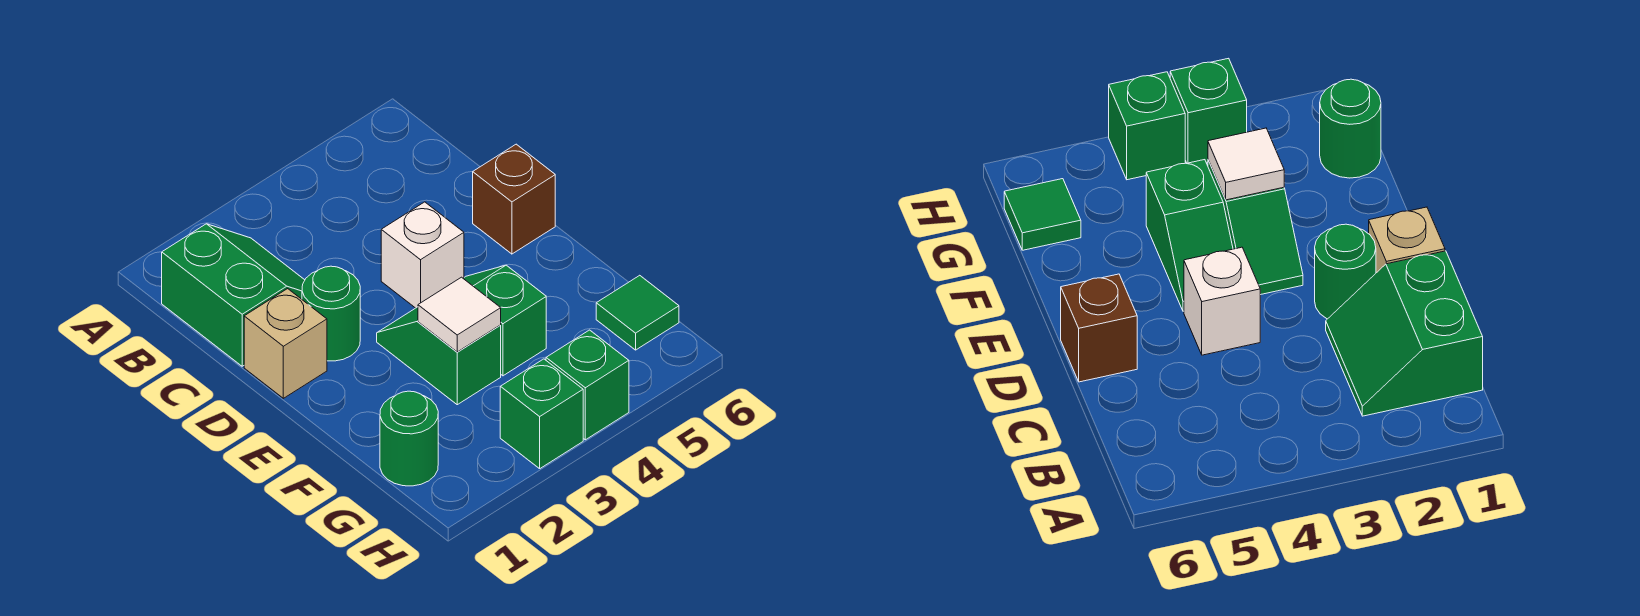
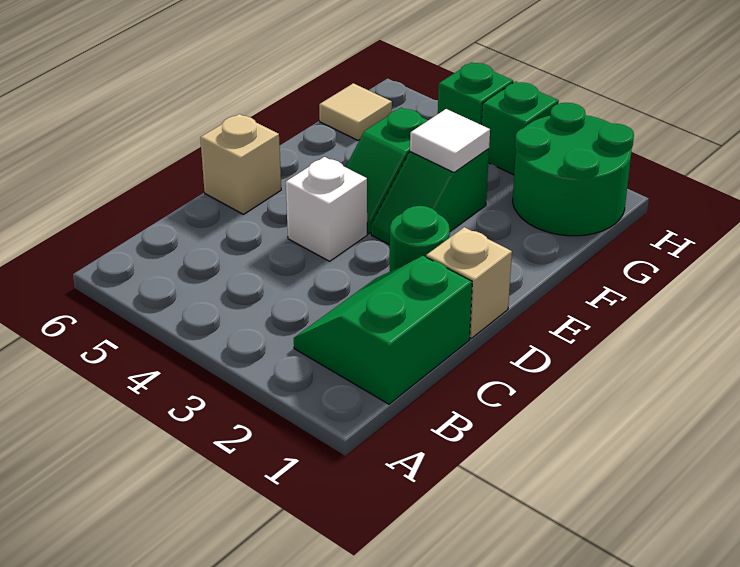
brown 1x1 brick [473,144,555,254] -> tan 1x1 brick [200,114,281,214]
green 1x1 round brick [380,391,438,486] -> green 2x2 round brick [513,103,634,236]
green 1x1 tile [596,275,679,350] -> tan 1x1 tile [319,83,392,140]

